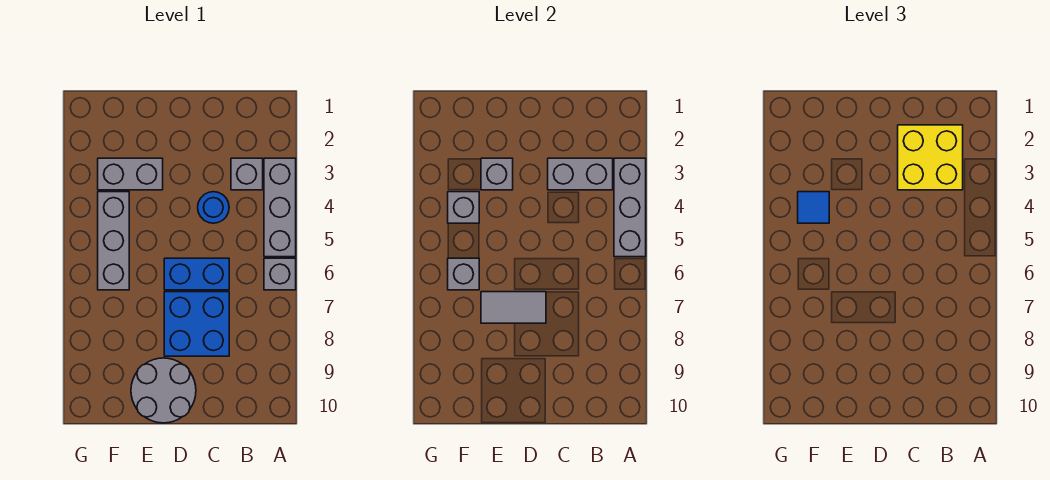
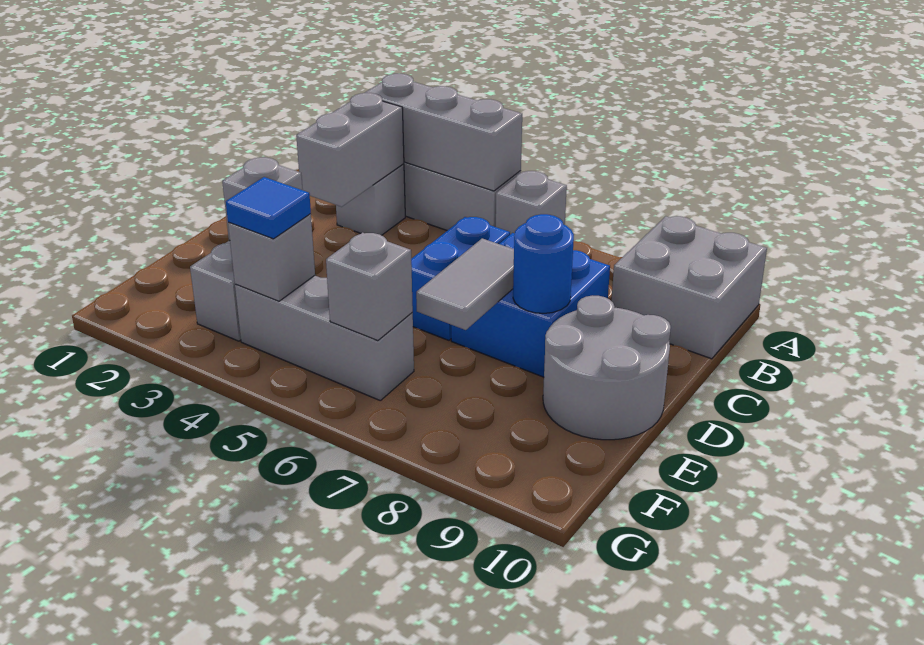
none -> grey 2x2 brick [611,216,767,359]
yellow 2x2 brick [898,125,963,190] -> none
blue 1x1 round brick [198,192,229,223] -> blue 1x1 round brick moved to [513,214,574,313]

